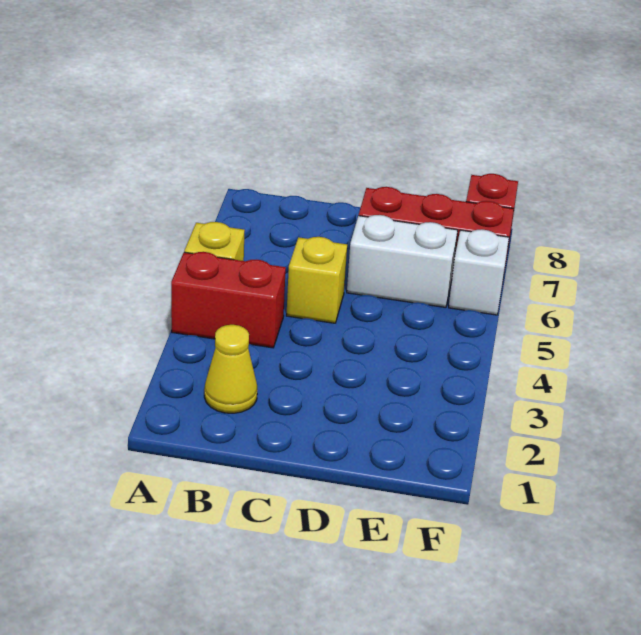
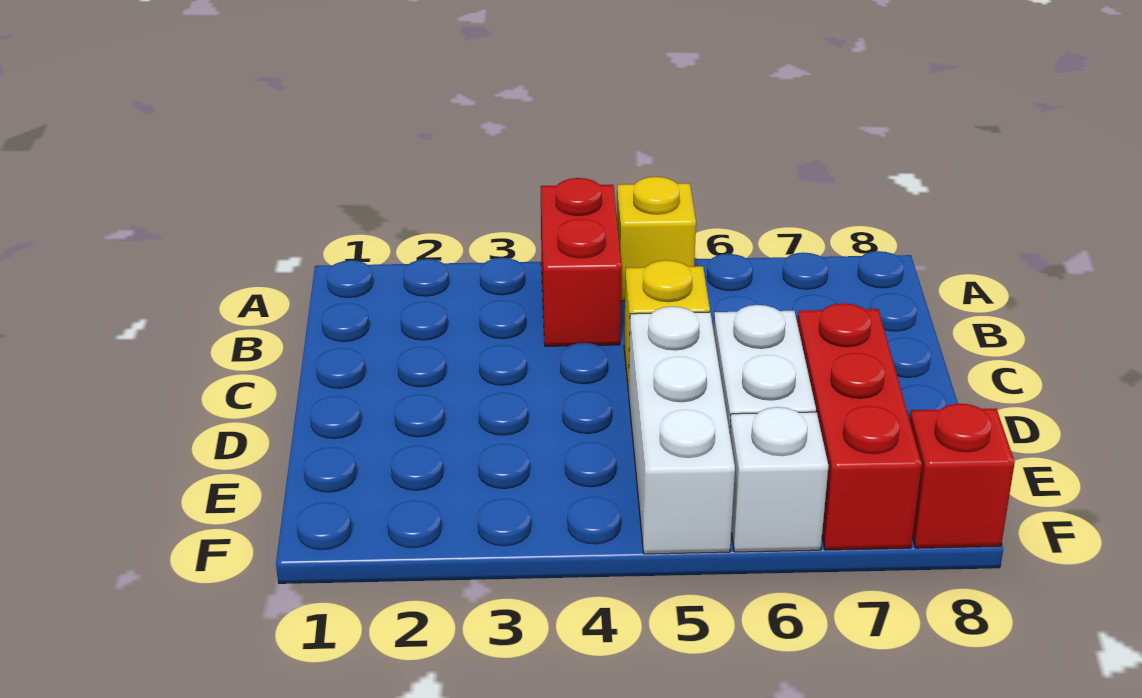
yellow 1x1 cone [204,325,257,413] -> none
none -> white 1x3 brick [629,306,735,554]

